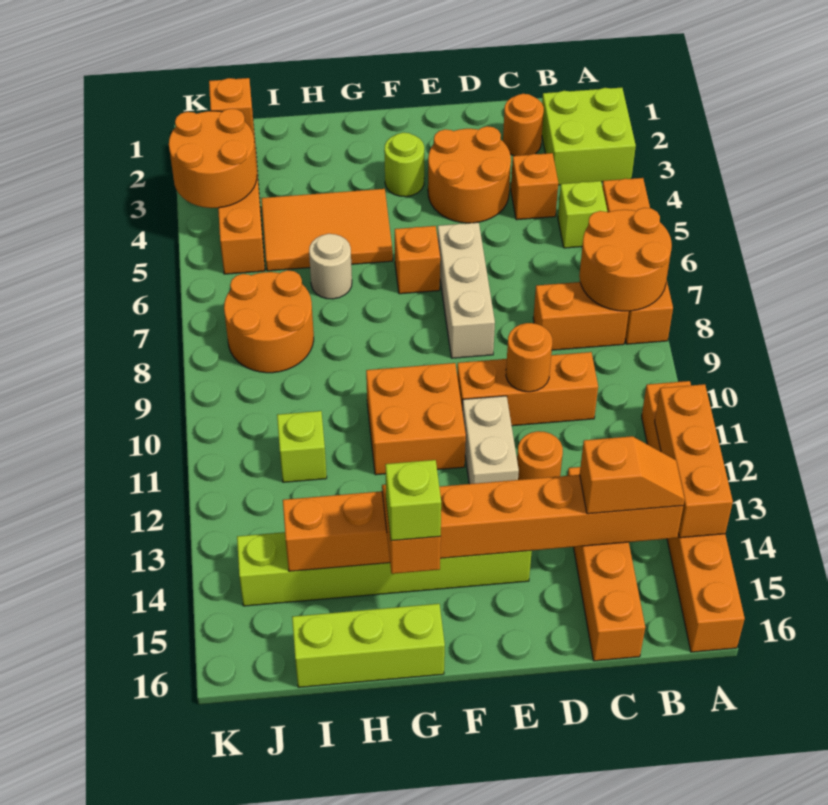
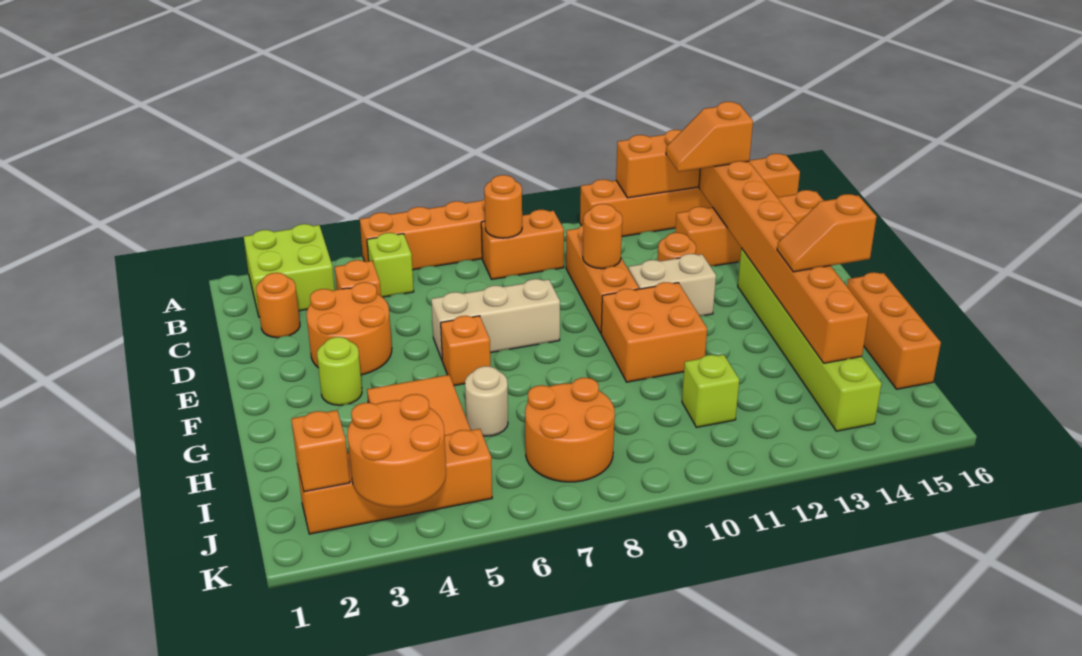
orange 2x2 round brick [579,208,672,311] -> orange 1x1 round brick [484,175,522,238]
orange 1x2 brick [533,282,629,350] -> orange 1x2 brick turned to [481,210,564,279]
orange 1x2 slope [580,436,685,514] -> orange 1x2 slope turned to [666,102,753,172]
lime 1x1 brick [385,460,441,541] -> none
lime 1x3 brick [292,604,445,687] -> orange 1x3 brick [847,272,941,389]

